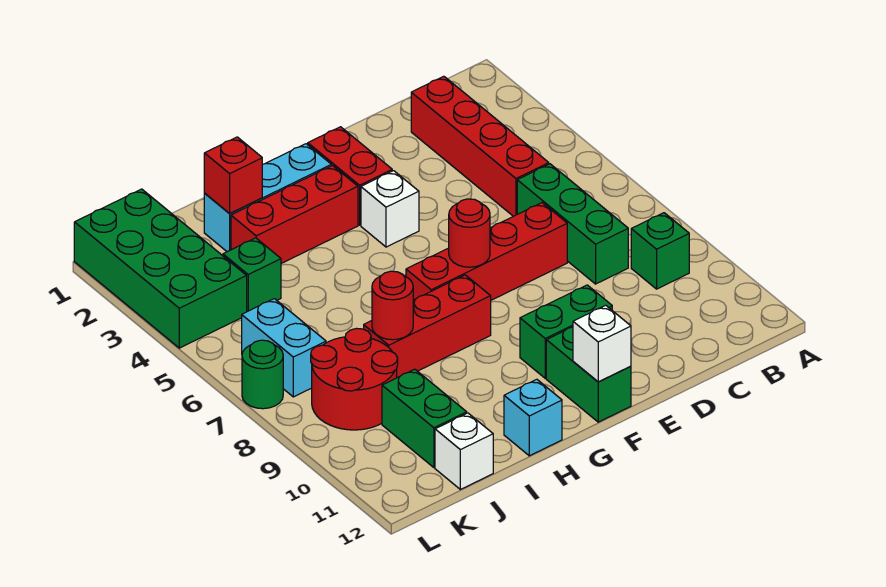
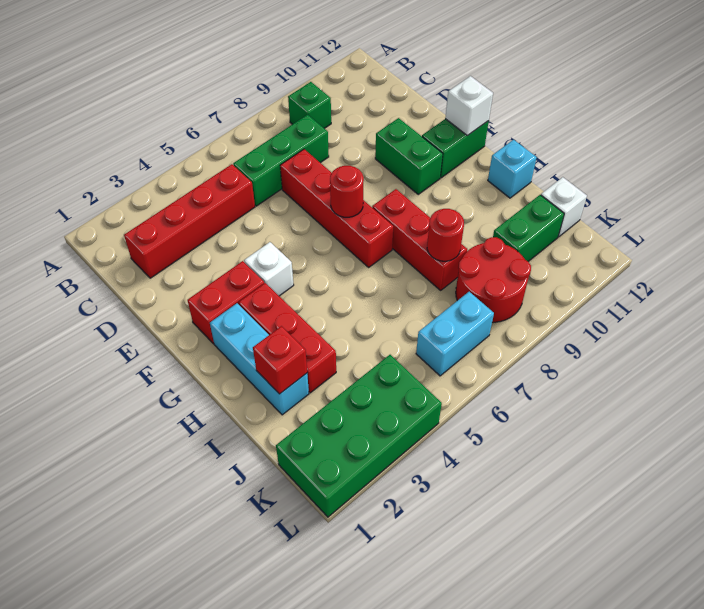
green 1x1 brick [223,238,281,312] -> none
green 1x1 round brick [242,340,283,409] -> none

